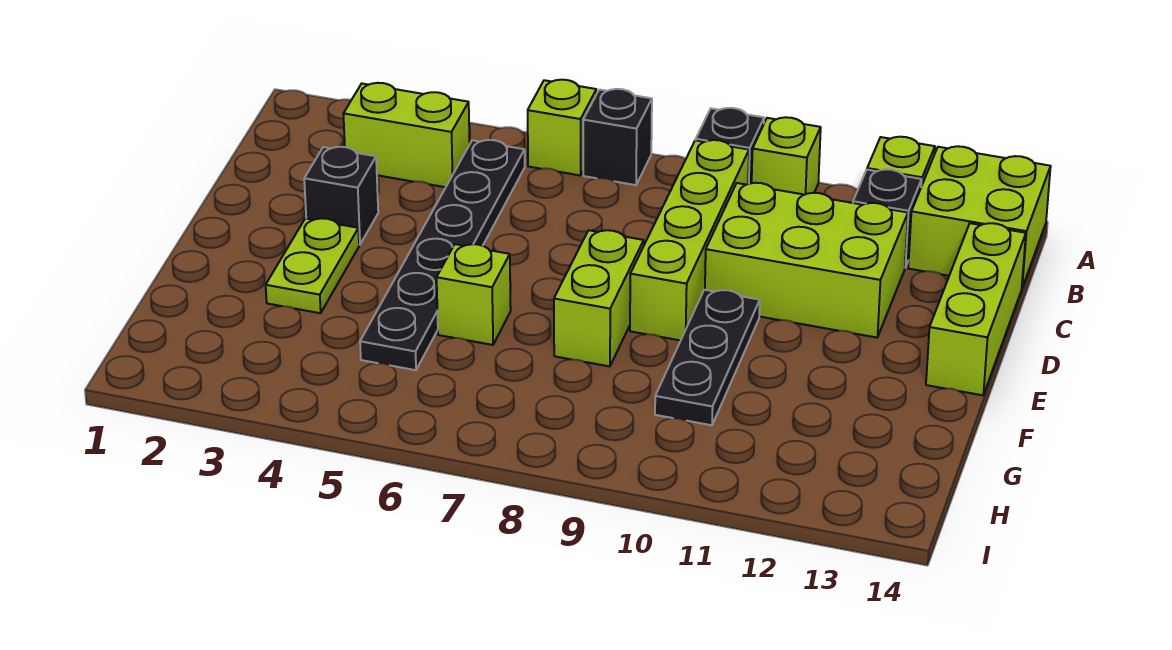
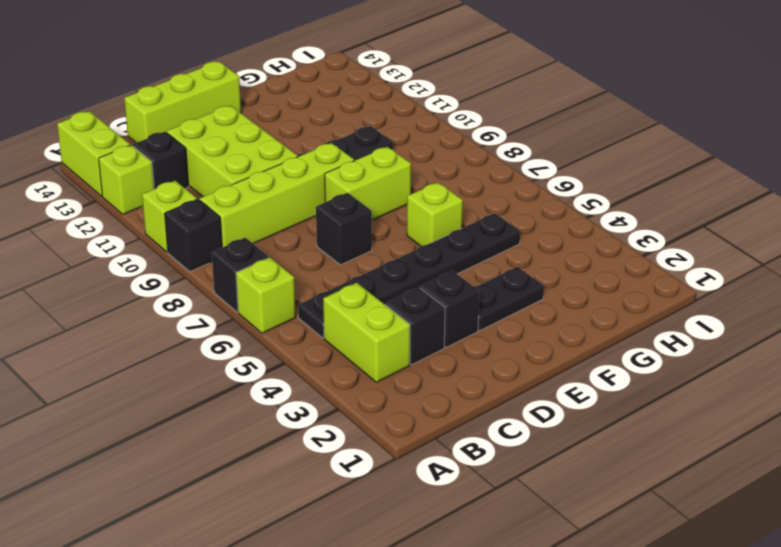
lime 2x2 brick [908,146,1051,287] -> lime 1x2 brick [57,111,130,196]
none -> black 1x1 brick [385,287,445,365]
none -> black 1x1 brick [316,193,372,265]
lime 1x2 plate [266,218,359,313] -> black 1x2 plate [474,267,544,331]

